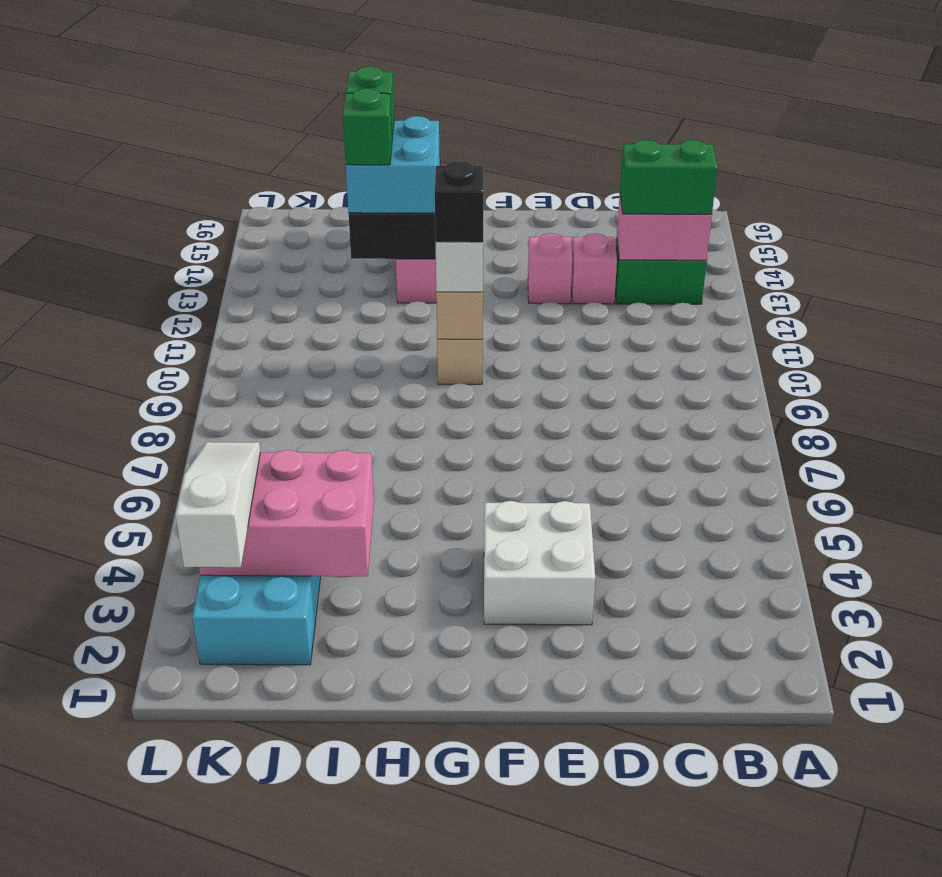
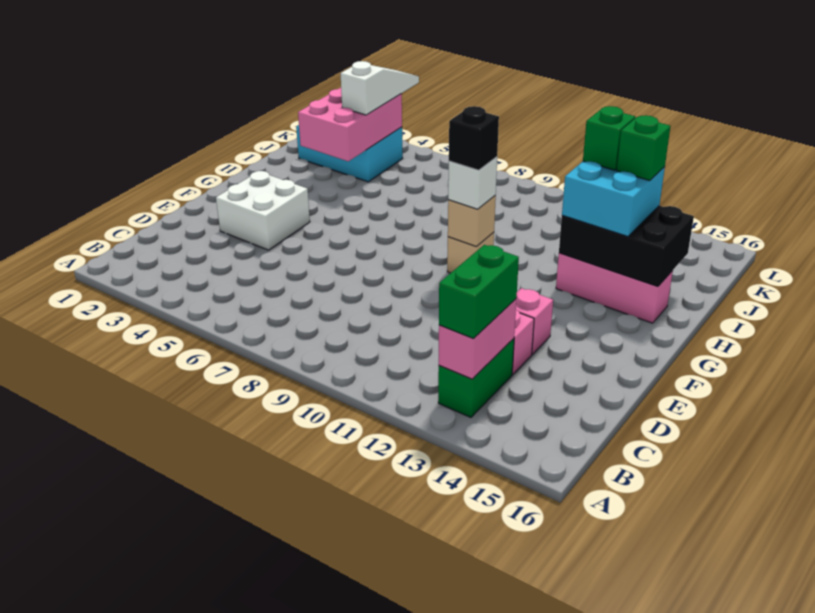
white 1x3 slope [175,442,260,567] -> white 1x3 slope turned to [341,61,419,115]

